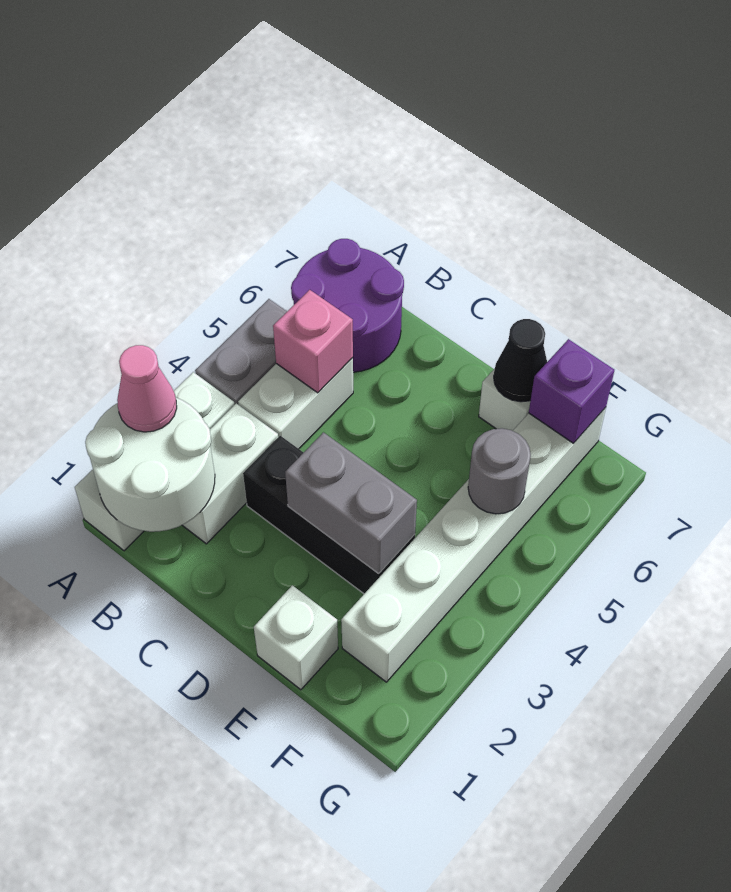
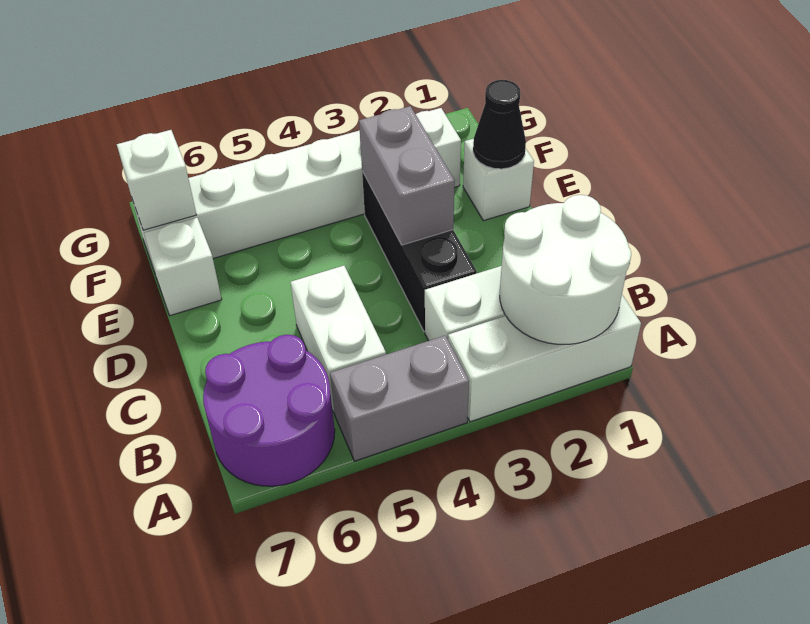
pink 1x1 cone [117,345,177,432] -> none
white 1x2 brick [238,358,353,449] -> white 1x2 brick turned to [291,266,386,412]
pink 1x1 brick [273,290,353,393] -> none
black 1x1 cone [494,319,547,402] -> black 1x1 cone moved to [473,80,526,169]
grey 1x1 round brick [468,428,531,514] -> none
purple 1x1 brick [529,339,614,443] -> white 1x1 brick [117,130,197,230]

